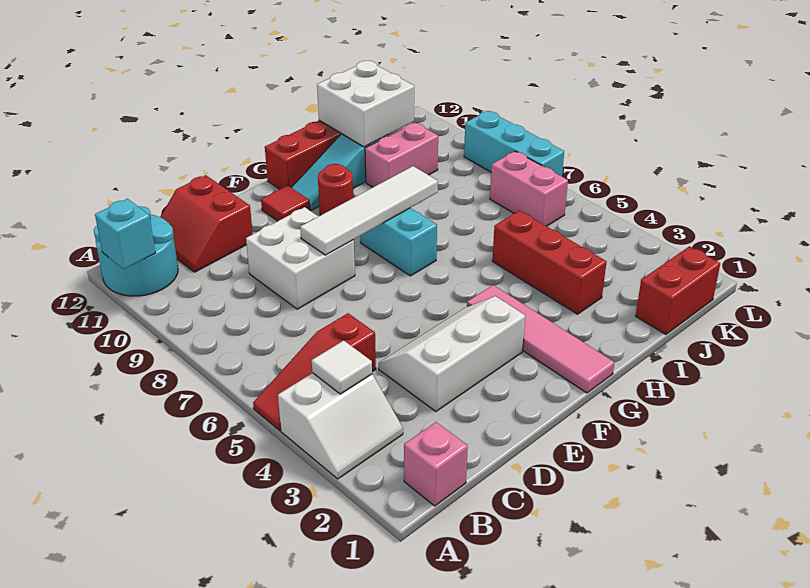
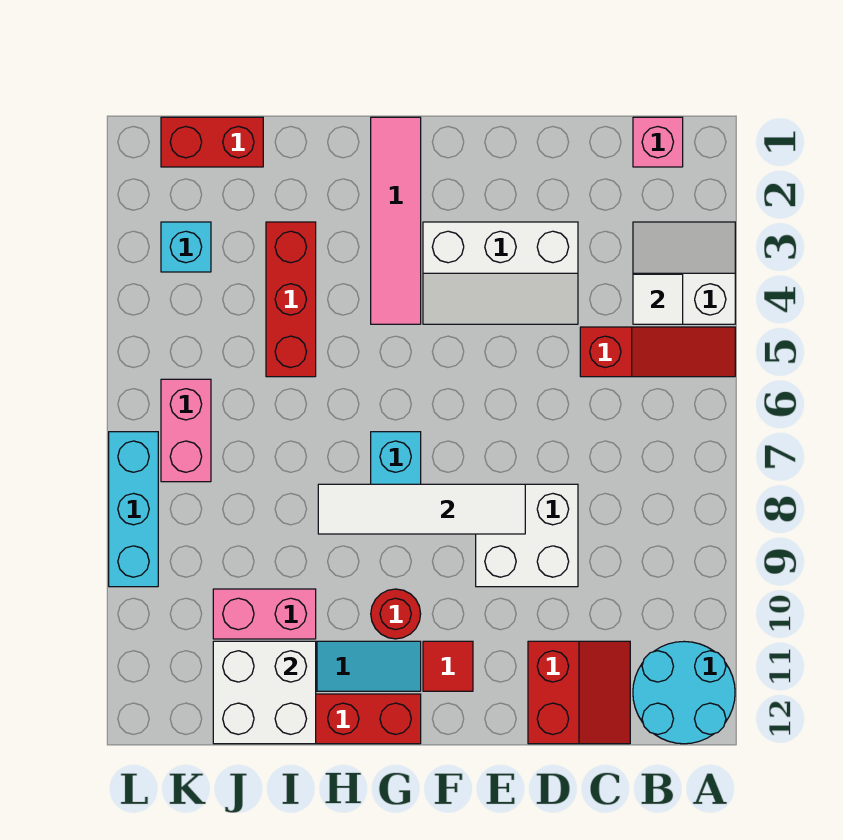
cyan 1x1 brick [95,199,155,269] -> cyan 1x1 brick moved to [161,222,211,272]

